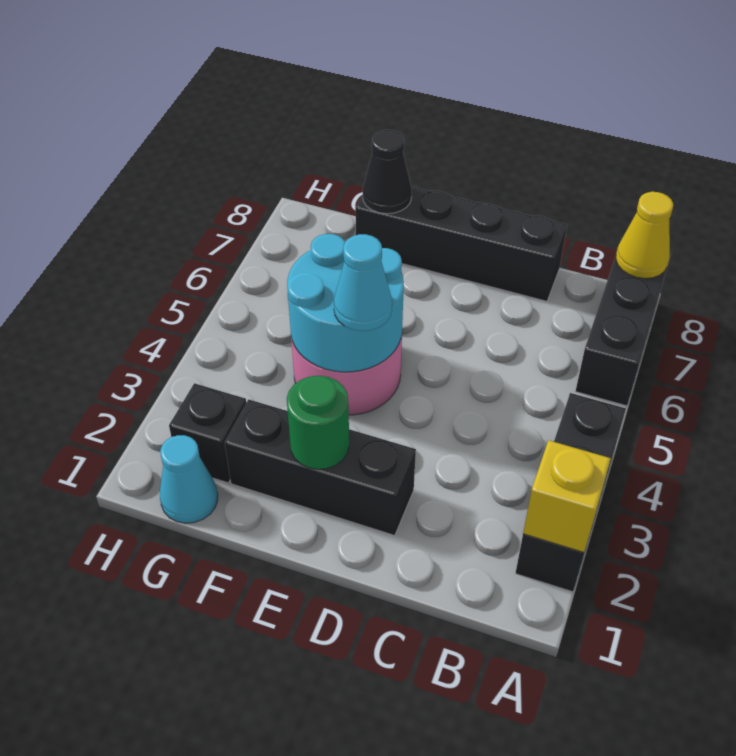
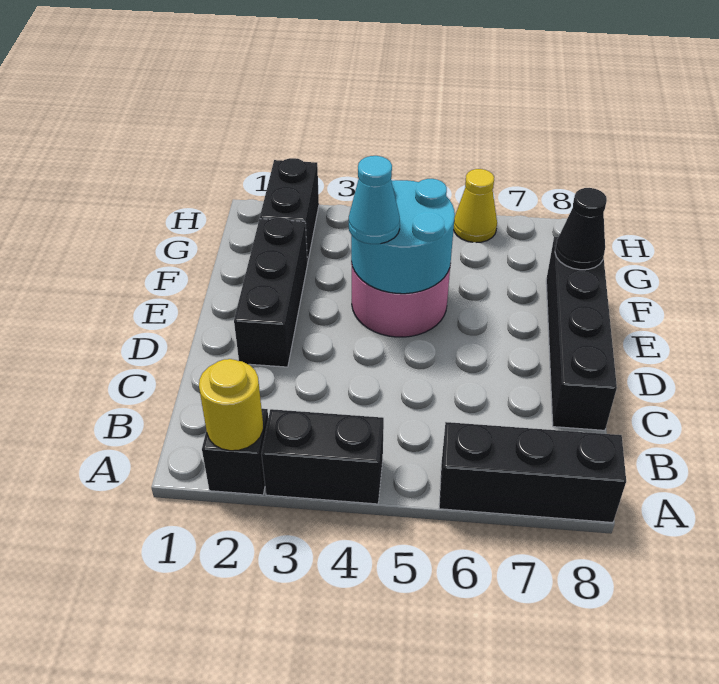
yellow 1x1 brick [523,440,611,552] -> yellow 1x1 round brick [199,359,263,451]
yellow 1x1 cone [616,192,673,279] -> yellow 1x1 cone moved to [454,169,497,243]
green 1x1 round brick [287,376,349,469] -> none
cyan 1x1 cone [160,435,218,523] -> none
black 1x1 brick [169,383,246,483] -> black 1x2 brick [260,158,319,263]

